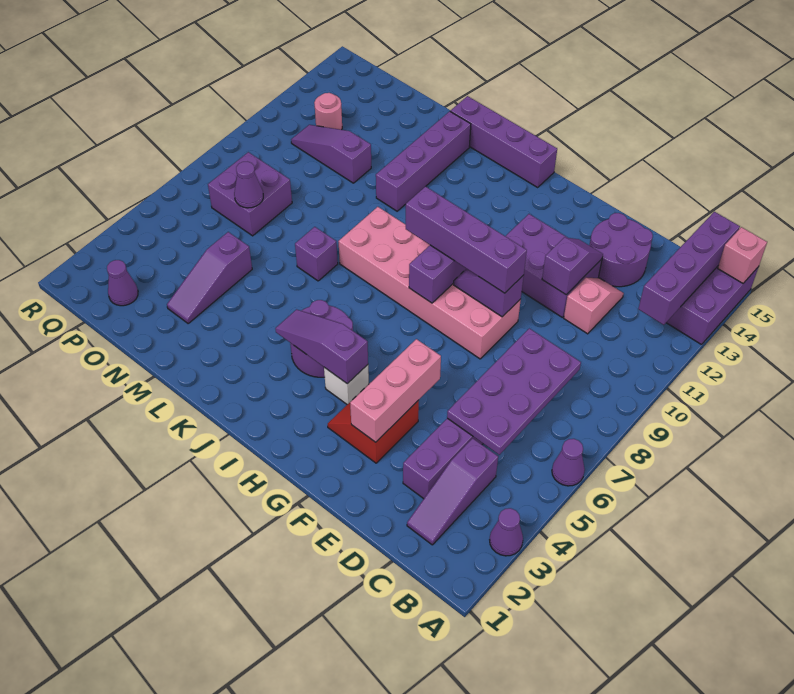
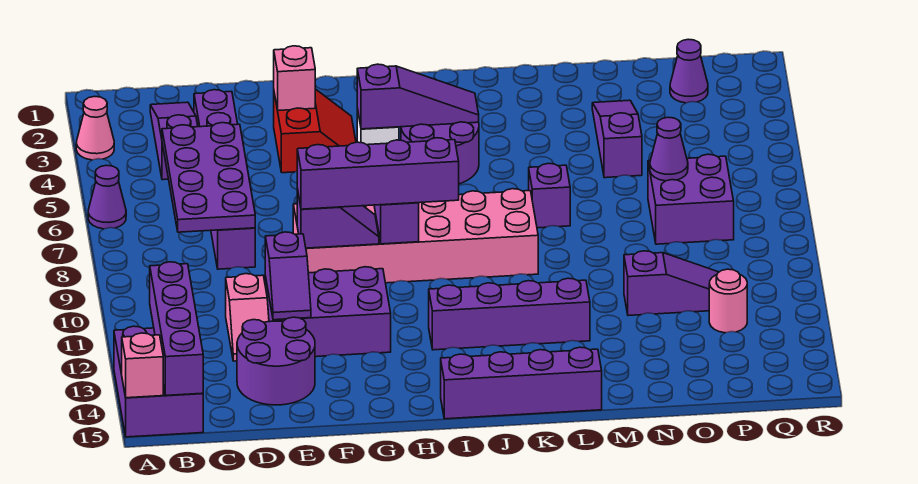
purple 1x1 cone [490,508,523,556] -> pink 1x1 cone [76,96,114,160]
pink 1x3 brick [350,339,441,442] -> pink 1x1 brick [274,46,315,111]
purple 1x4 brick [376,111,471,211] -> purple 1x4 brick turned to [429,278,590,350]

